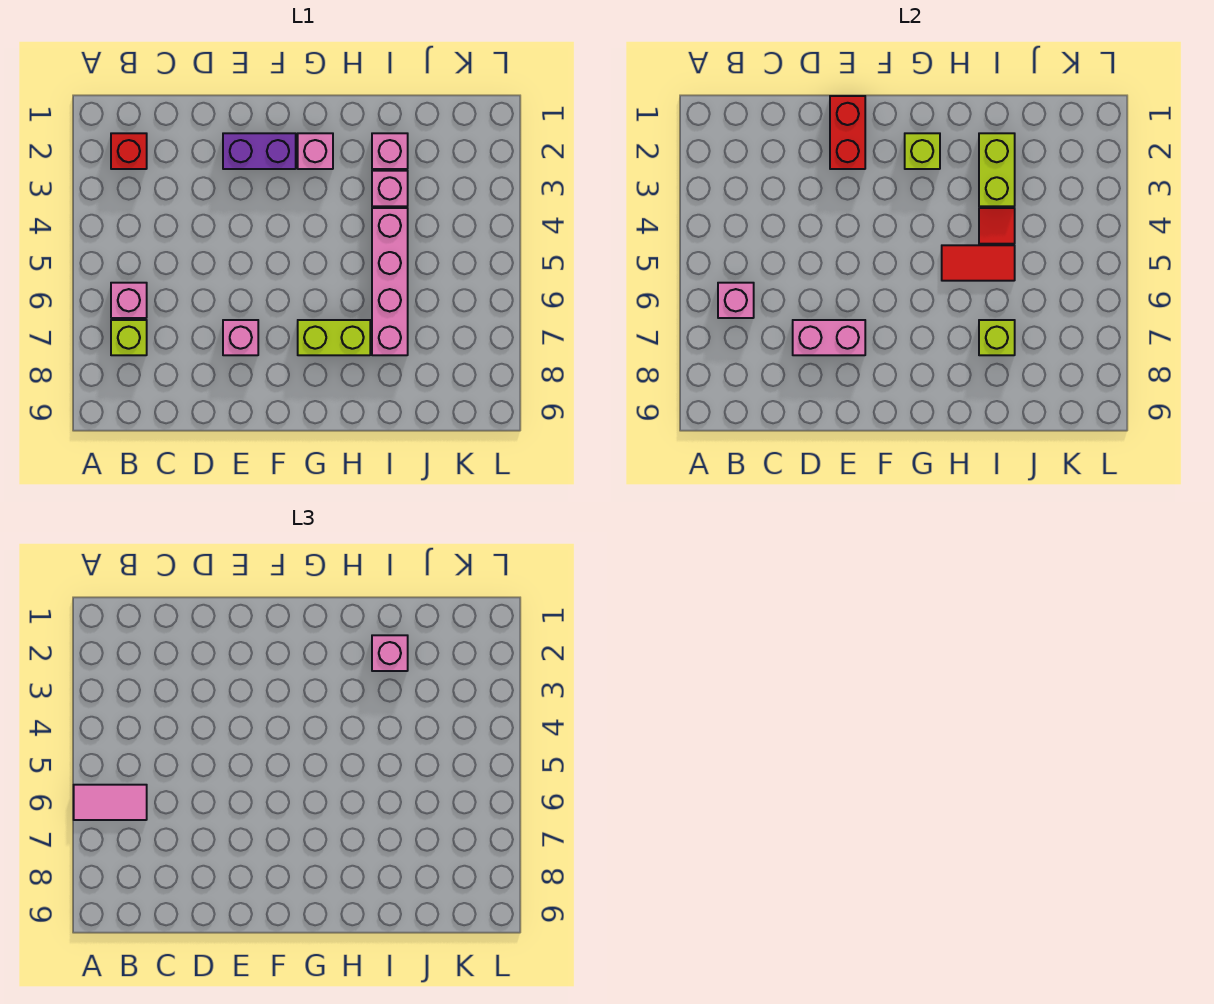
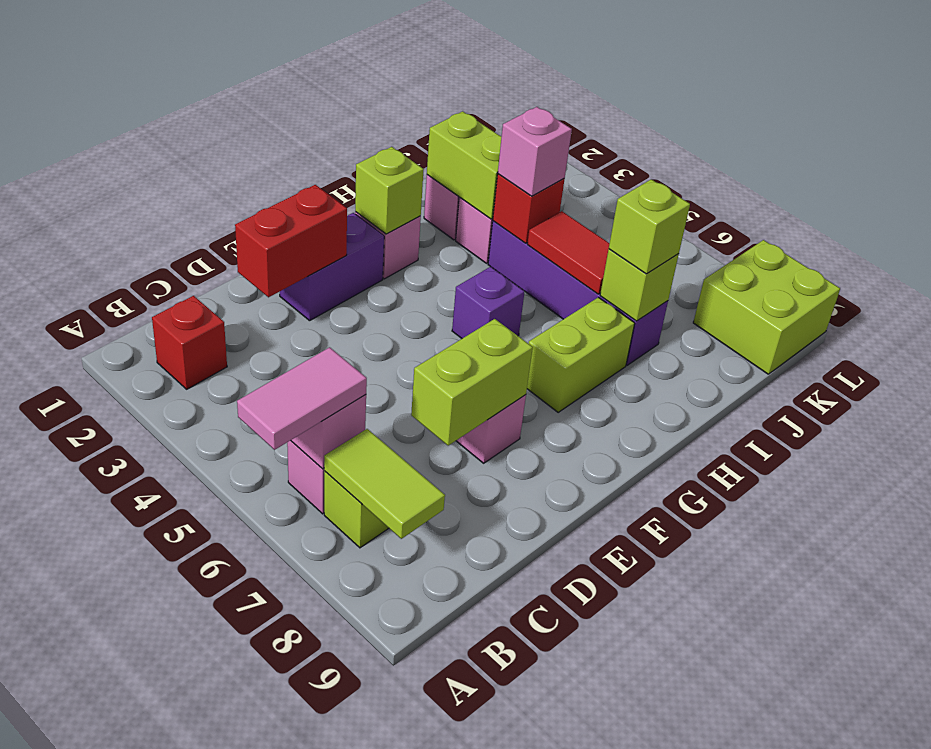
none -> lime 1x2 tile [324,429,445,539]
pink 1x2 brick [793,320,865,355] -> lime 1x2 brick [411,319,533,446]
red 1x2 brick [830,96,865,169] -> red 1x2 brick turned to [235,185,347,297]
none -> purple 1x1 brick [452,267,525,338]
red 1x2 tile [942,245,1015,281] -> red 1x2 tile turned to [527,211,610,294]
pink 1x1 brick [372,635,408,671] -> pink 1x1 brick moved to [498,107,572,196]
pink 1x4 brick [372,208,408,355] -> purple 1x4 brick [488,221,668,365]
red 1x1 tile [979,208,1015,244] -> red 1x1 brick [493,174,564,243]
none -> lime 1x1 brick [609,179,690,274]
none -> lime 2x2 brick [693,240,840,374]

